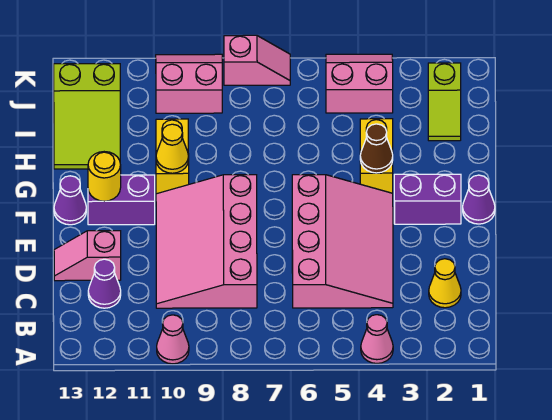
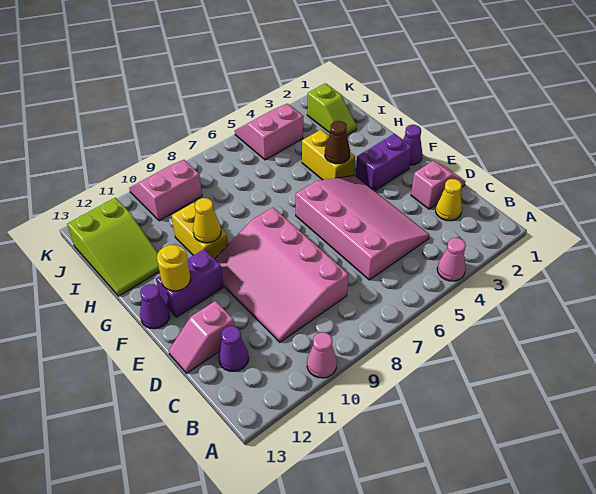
pink 1x2 slope [224,35,290,85] -> pink 1x2 slope moved to [411,161,466,209]

